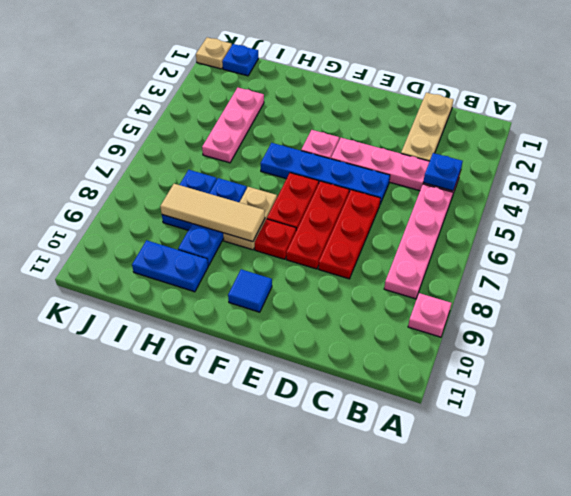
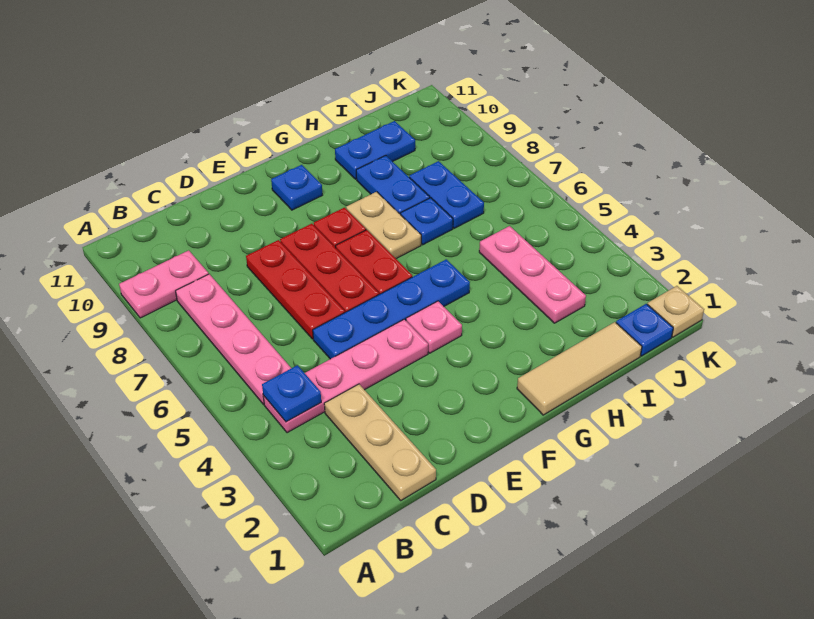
pink 1x1 plate [408,293,452,337] -> pink 1x2 plate [119,250,209,318]
blue 1x1 tile [228,269,272,312] -> blue 1x1 plate [271,165,322,210]
tan 1x3 tile [160,184,265,242] -> tan 1x3 tile moved to [517,322,642,415]

